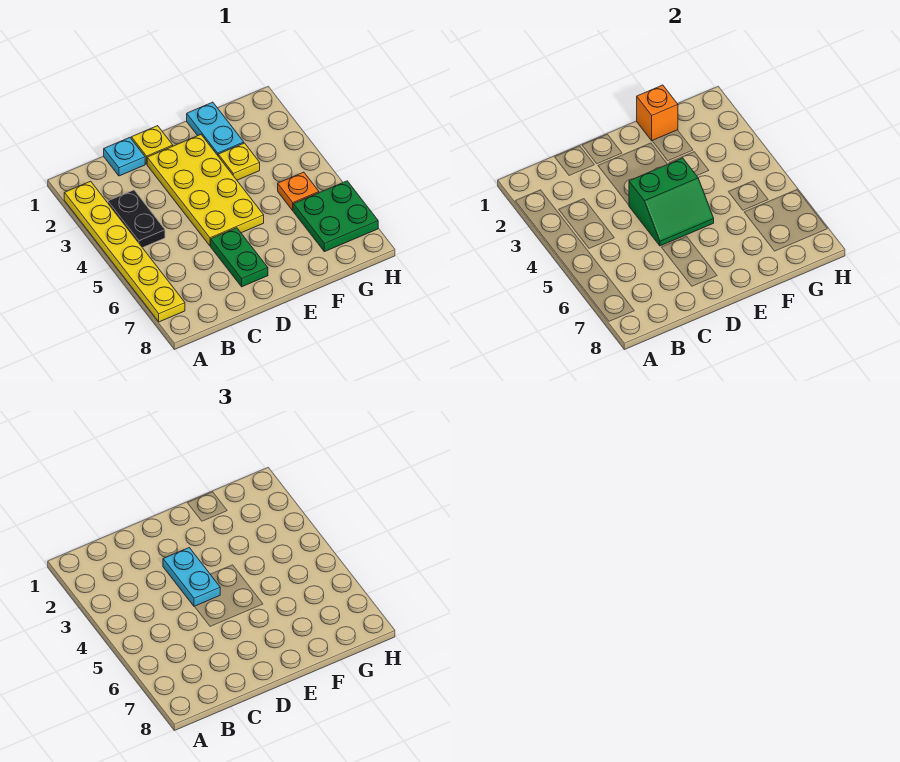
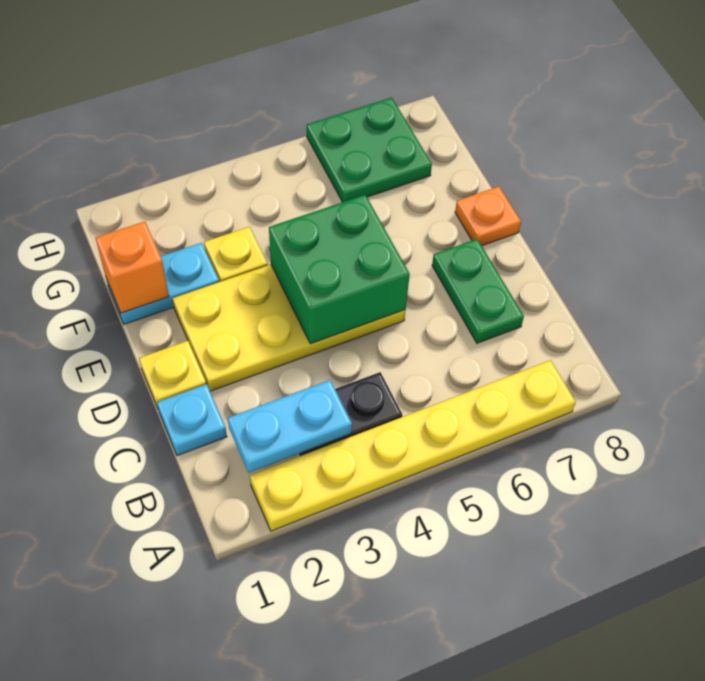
cyan 1x2 plate [163,548,220,607] -> cyan 1x2 plate moved to [228,380,352,473]
green 2x2 slope [629,158,714,246] -> green 2x2 brick [269,195,410,344]
green 1x2 plate [211,228,268,287] -> green 1x2 plate turned to [432,239,524,343]
orange 1x1 plate [278,172,319,211] -> orange 1x1 plate moved to [455,186,521,246]

